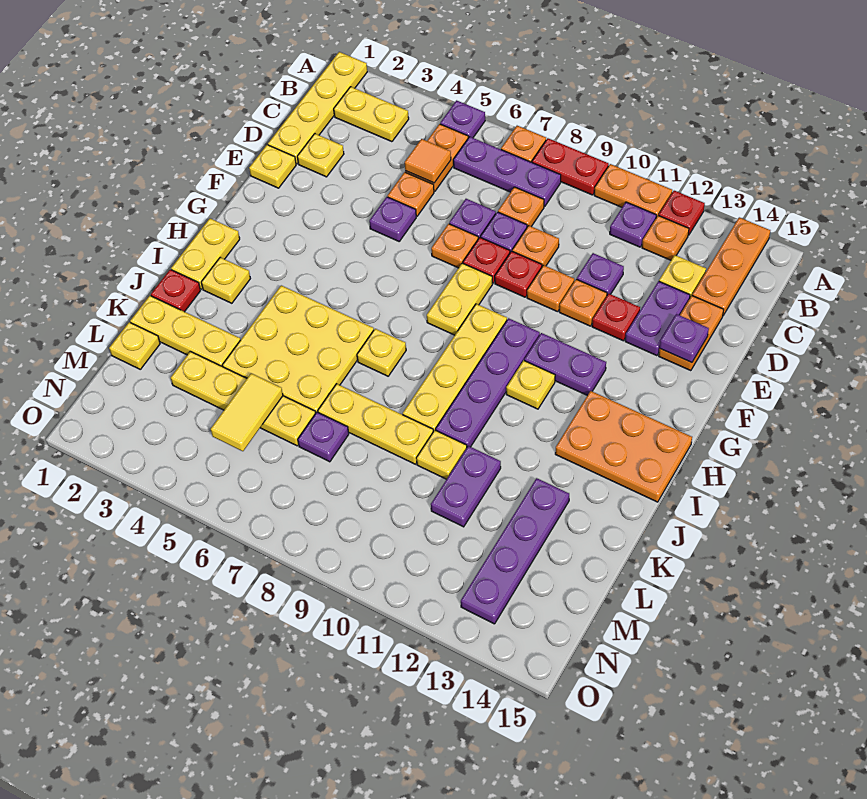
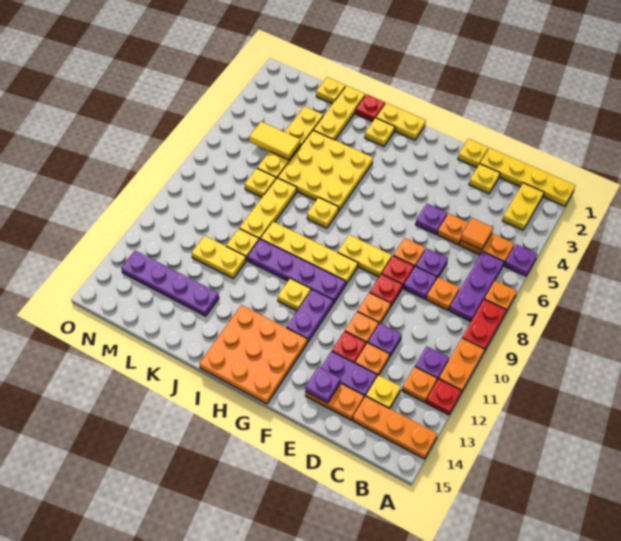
orange 1x1 plate [512,226,559,267] -> orange 1x1 plate moved to [355,343,390,376]
orange 2x3 plate [555,391,692,502] -> orange 3x3 plate [199,305,307,404]
purple 1x2 plate [431,446,501,527] -> yellow 1x2 plate [192,236,246,278]
purple 1x1 plate [298,412,349,462] -> yellow 1x1 plate [245,168,276,197]

